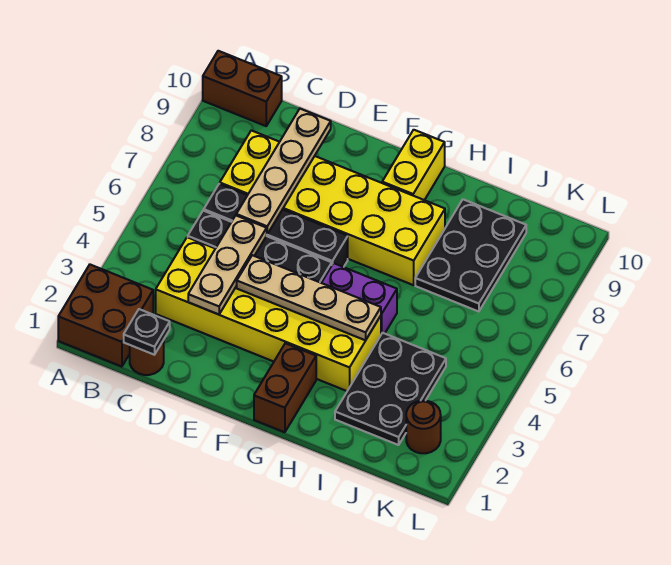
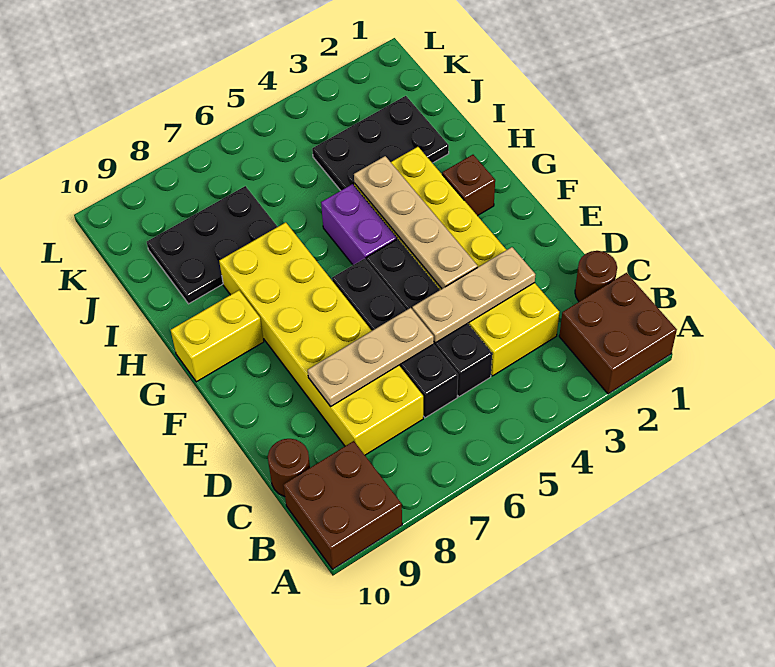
brown 1x2 brick [203,51,282,126] -> brown 2x2 brick [283,441,402,569]
black 1x1 plate [124,309,170,355] -> none
tan 1x4 plate [236,109,331,234] -> tan 1x3 plate [308,308,434,407]
brown 1x2 brick [254,343,316,432] -> brown 1x1 brick [442,155,495,216]
brown 1x1 round brick [406,401,441,453] -> brown 1x1 round brick moved to [268,439,310,497]

